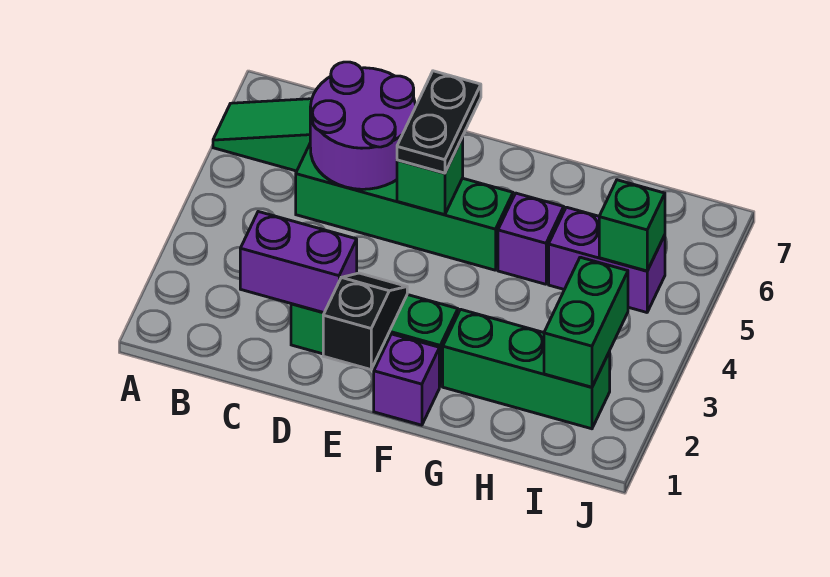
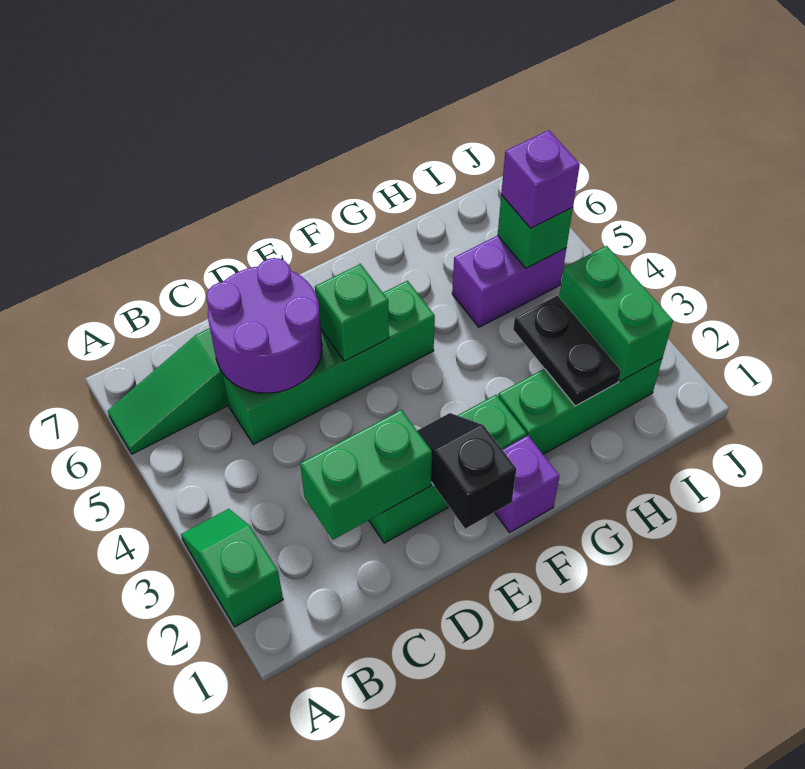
none -> green 1x2 slope [181,509,283,627]
purple 1x2 brick [240,212,357,313] -> green 1x2 brick [300,410,432,540]
black 1x2 plate [397,71,481,173] -> black 1x2 plate moved to [513,295,621,406]
purple 1x1 brick [498,193,564,284] -> purple 1x1 brick moved to [501,130,580,228]

